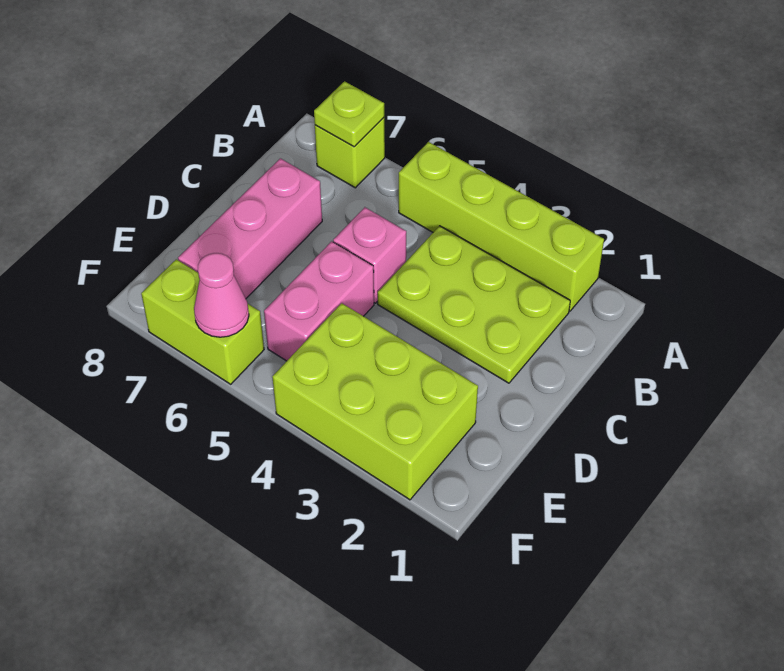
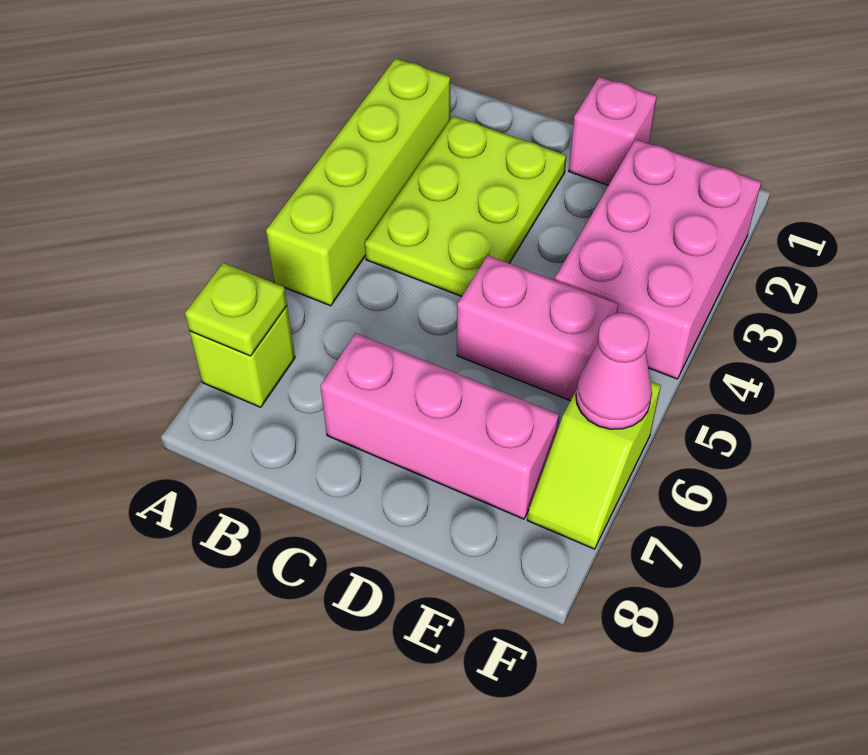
pink 1x1 brick [333,207,406,303] -> pink 1x1 brick moved to [569,77,657,185]
lime 2x3 brick [272,303,478,500] -> pink 2x3 brick [555,139,761,379]
lime 1x2 brick [141,259,264,384] -> lime 1x2 slope [527,381,661,549]

